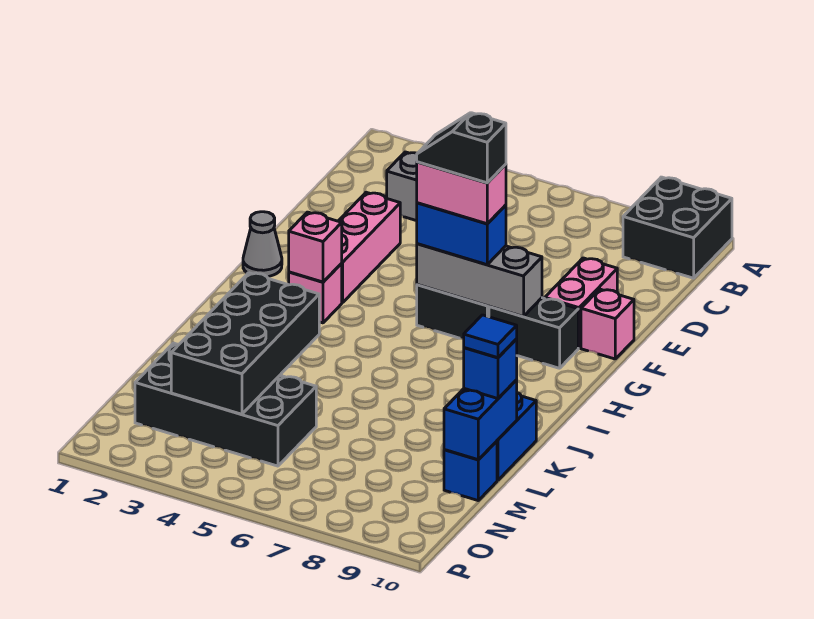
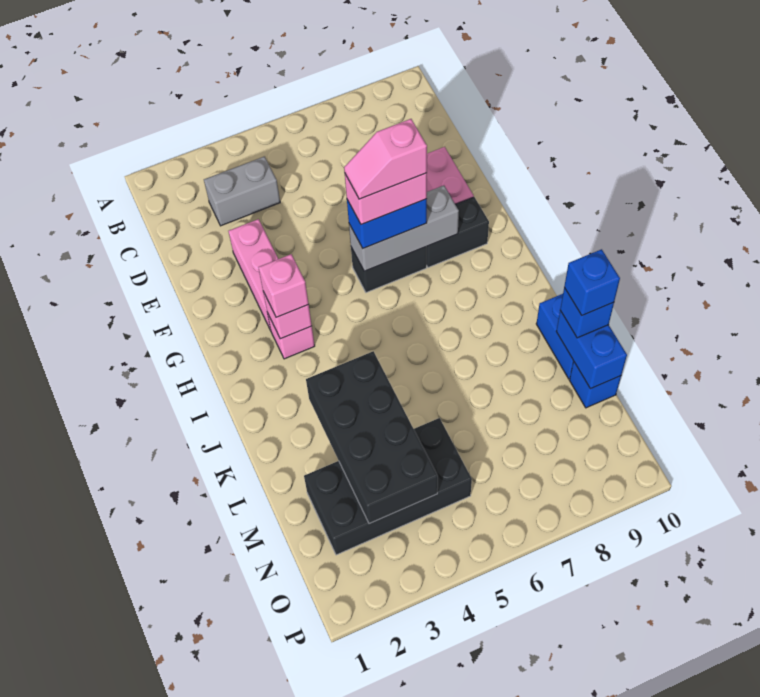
black 2x2 brick [623,177,732,278] -> none
pink 1x1 brick [581,289,634,359] -> pink 1x1 brick moved to [258,254,309,317]
grey 1x1 cone [243,212,282,277] -> none
black 1x2 slope [417,113,506,183] -> pink 1x2 slope [344,119,427,199]
blue 1x1 tile [464,315,517,358] -> blue 1x1 brick [564,249,620,315]

